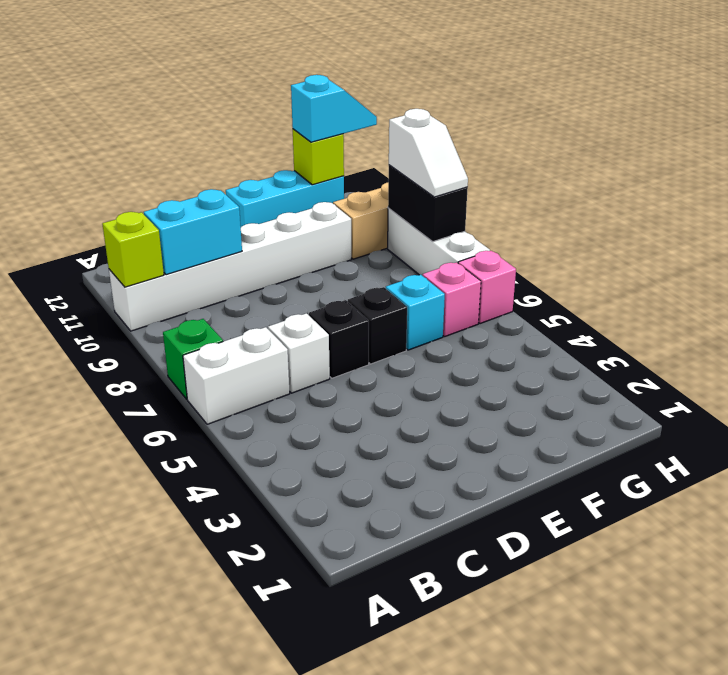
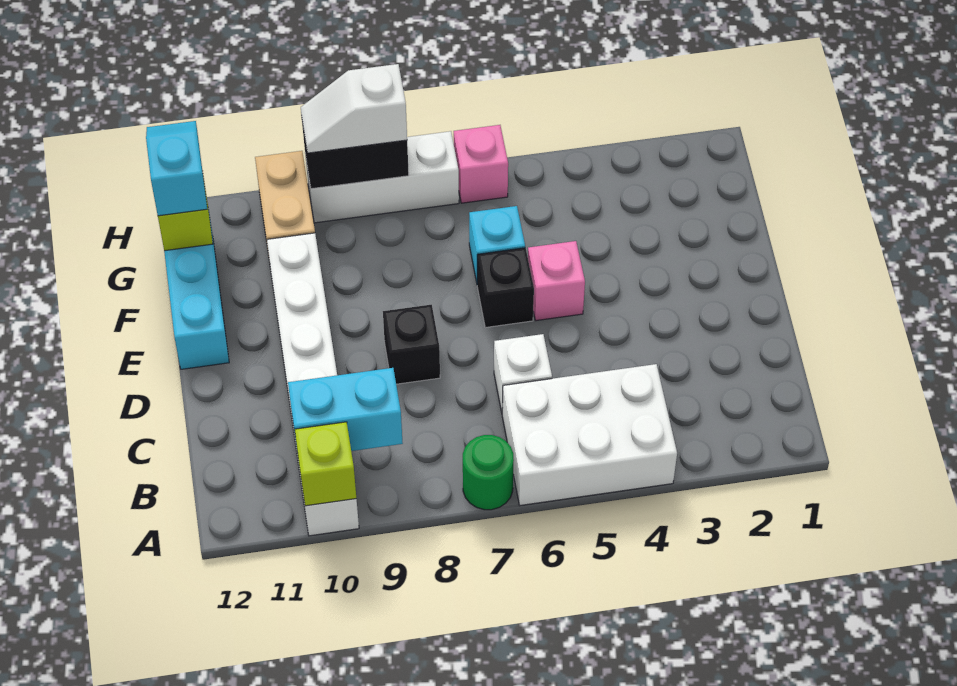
white 1x2 brick [183,327,290,424] -> white 2x3 brick [502,364,677,505]
green 1x1 brick [163,319,223,399] -> green 1x1 round brick [463,435,514,510]
cyan 1x2 brick [144,189,242,275] -> cyan 1x2 brick turned to [288,368,403,451]
black 1x1 brick [309,300,369,378] -> black 1x1 brick moved to [383,305,440,384]
pink 1x1 brick [423,263,481,337] -> pink 1x1 brick moved to [528,241,585,321]
white 1x2 slope [389,109,468,197] -> white 1x2 slope turned to [301,64,407,153]

